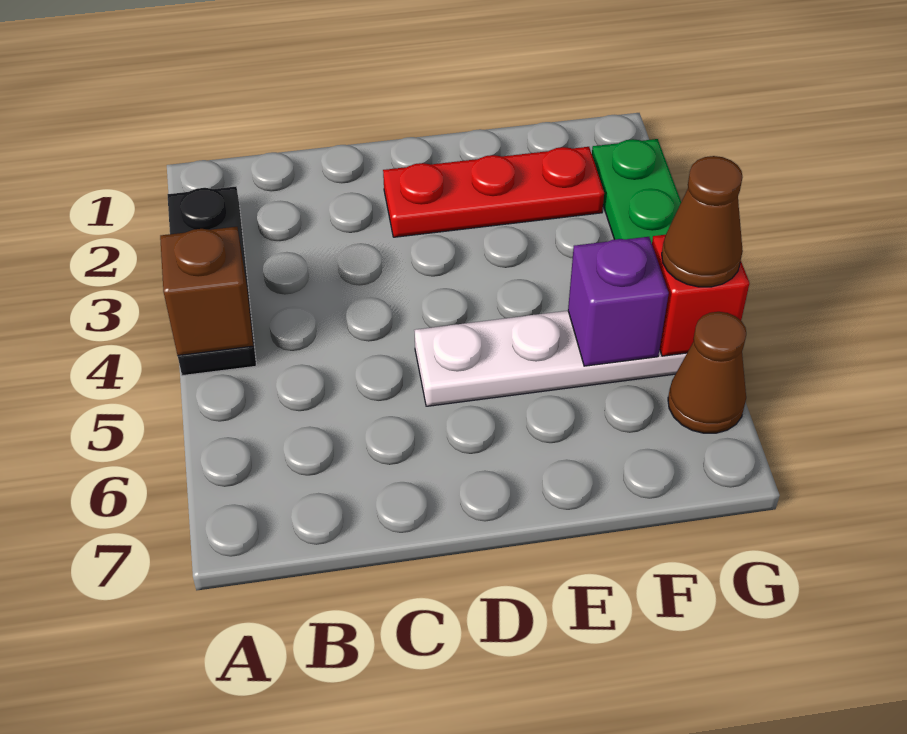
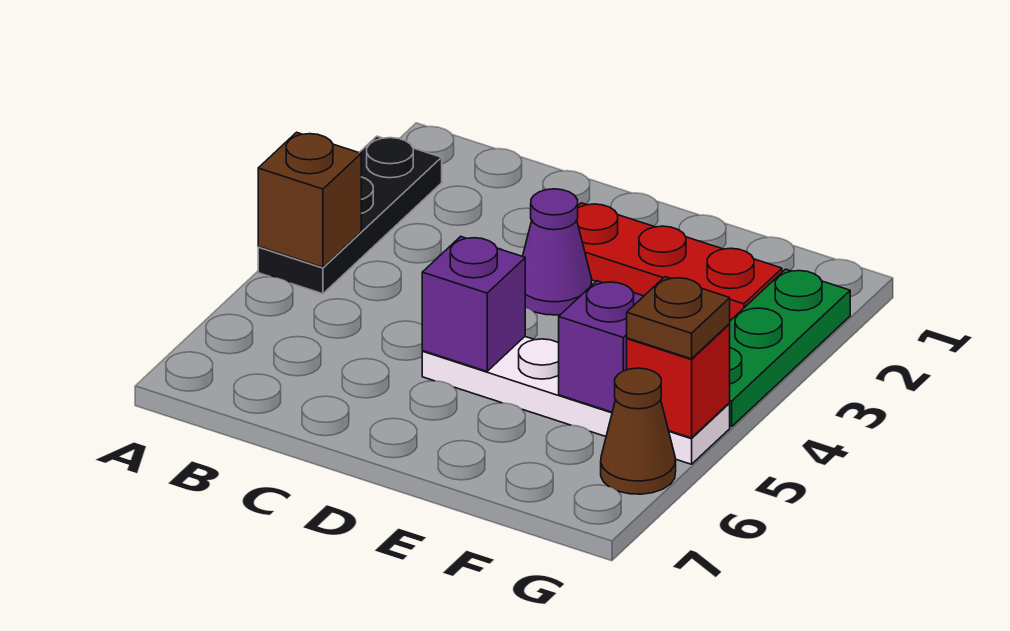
none -> purple 1x1 cone [523,189,592,315]
none -> purple 1x1 brick [422,236,525,371]
brown 1x1 cone [662,156,743,287] -> brown 1x1 plate [627,277,730,359]

